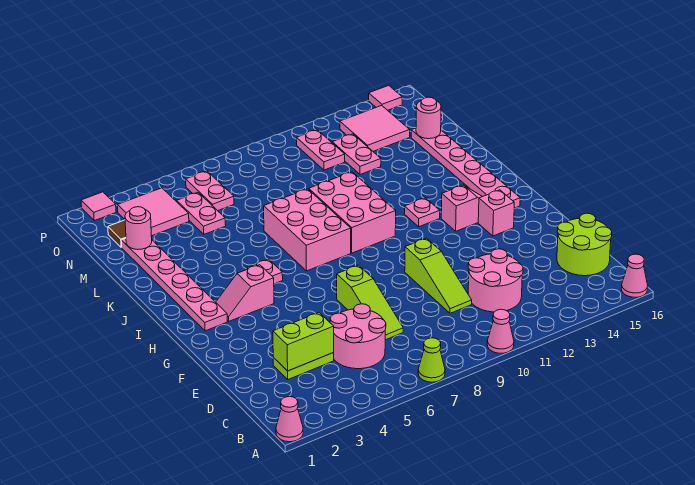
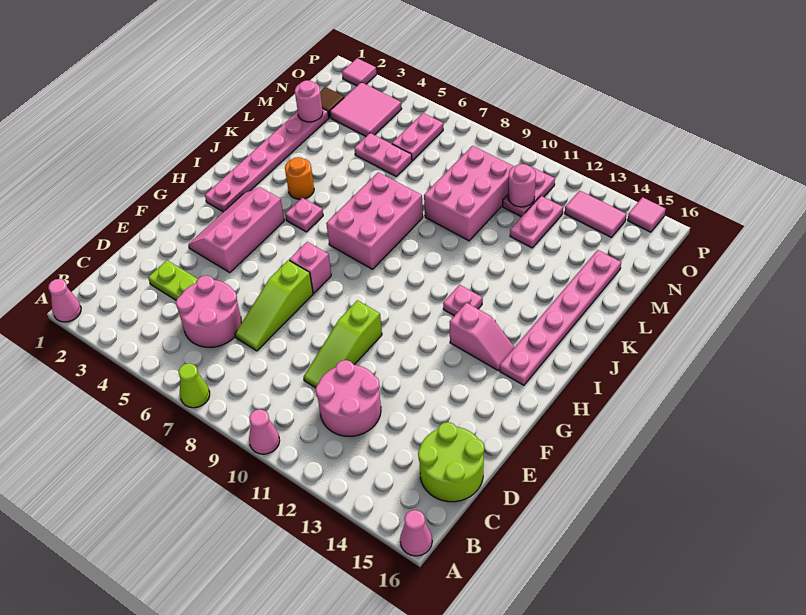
lime 1x2 brick [273,313,334,371] -> none
pink 1x1 brick [478,190,514,236] -> pink 1x1 brick moved to [289,242,331,293]
pink 1x2 slope [216,265,274,321] -> pink 2x3 slope [188,187,284,273]
pink 2x3 brick [309,172,396,253] -> pink 2x3 brick moved to [424,146,514,241]
none -> orange 1x1 round brick [285,157,314,199]
pink 1x2 plate [177,193,226,234] -> pink 1x2 plate turned to [354,133,412,176]
pink 1x1 round brick [416,97,441,139] -> pink 1x1 round brick moved to [508,164,536,207]
pink 2x2 tile [340,106,410,151] -> pink 1x2 tile [565,191,627,237]

